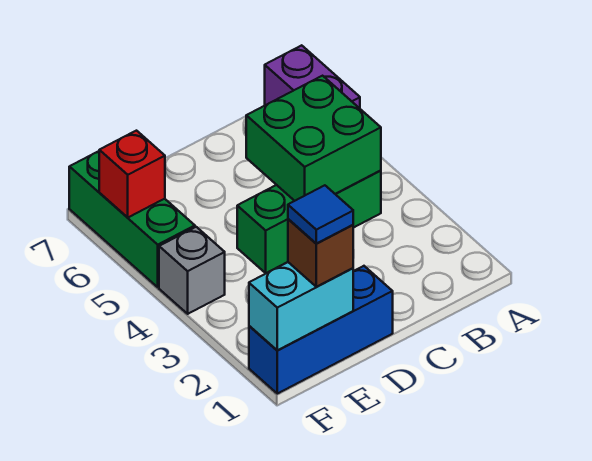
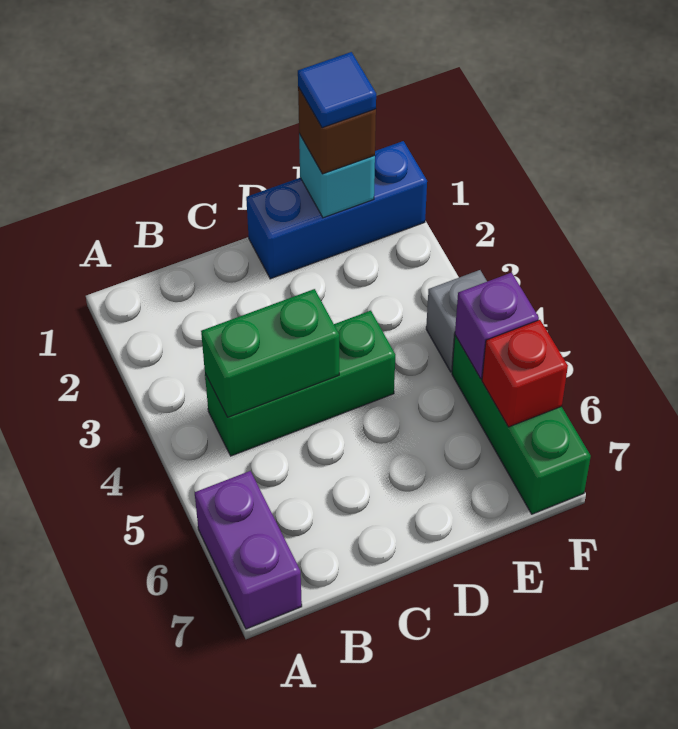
green 2x2 brick [246,76,381,201] -> green 1x2 brick [201,289,339,417]
cyan 1x2 brick [249,262,353,350] -> cyan 1x1 brick [299,134,375,218]
none -> purple 1x1 brick [455,273,539,379]

